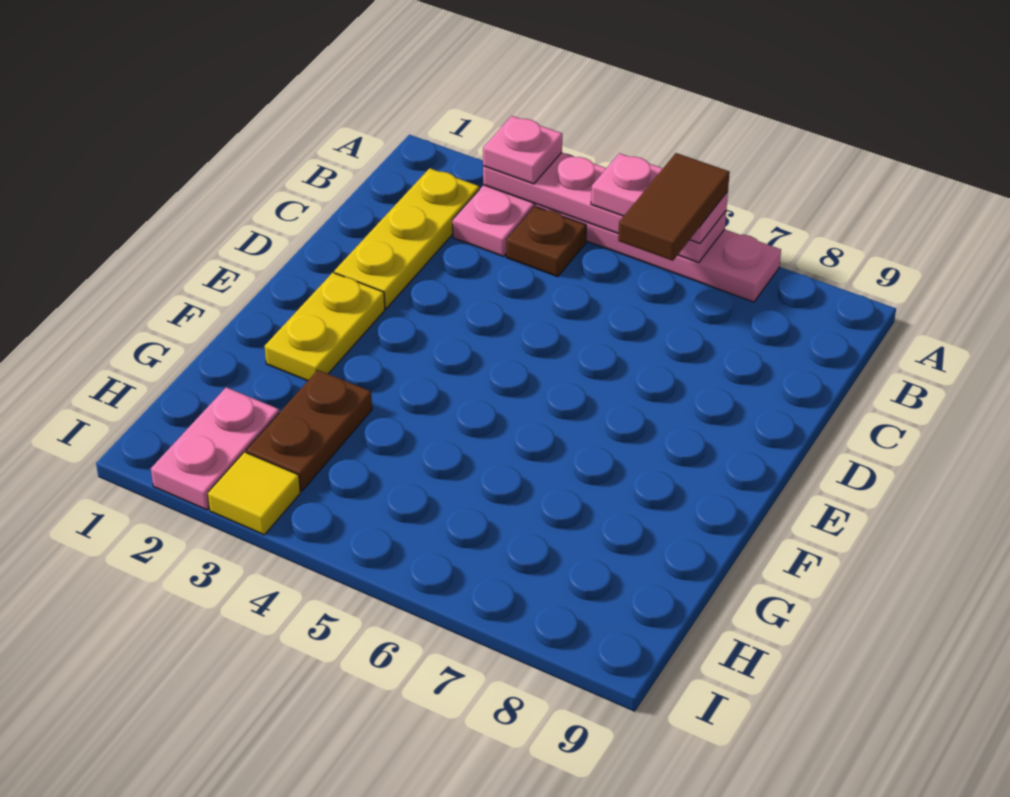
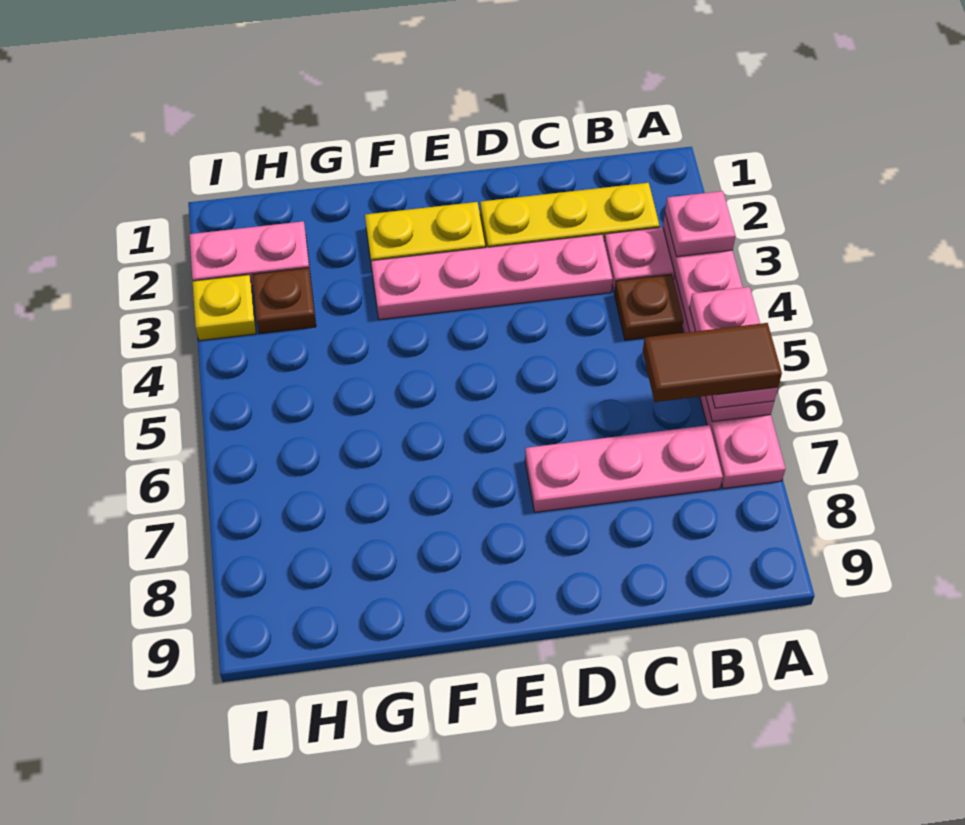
none -> pink 1x3 plate [525,425,723,512]
none -> pink 1x4 plate [371,234,612,320]
brown 1x2 plate [246,370,372,491] -> brown 1x1 plate [252,268,316,334]
yellow 1x1 tile [208,452,300,535] -> yellow 1x1 plate [193,275,256,341]

